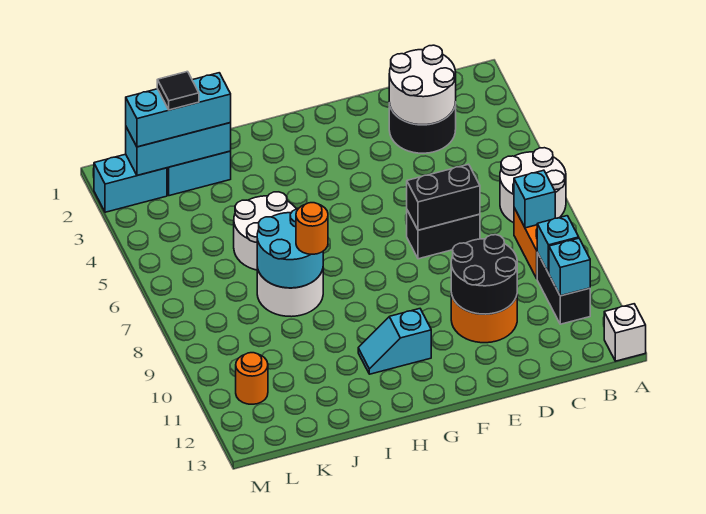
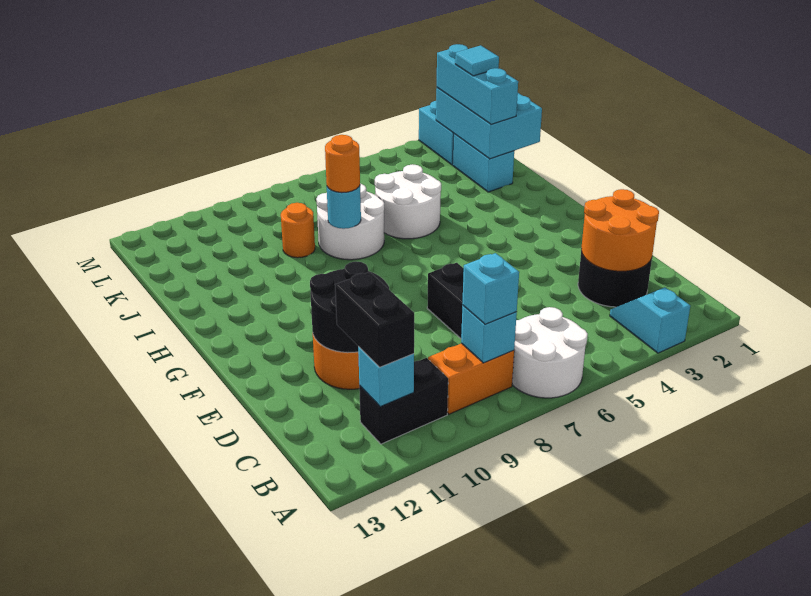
white 1x1 brick [604,304,646,361] -> none
cyan 1x1 brick [537,216,579,273] -> cyan 1x1 brick moved to [462,253,519,324]
white 2x2 round brick [389,45,456,125] -> orange 2x2 round brick [581,189,659,271]
black 1x2 brick [407,164,480,230] -> black 1x2 brick moved to [335,272,414,367]
cyan 1x2 slope [358,309,431,374] -> cyan 1x2 slope moved to [610,287,690,353]
cyan 2x2 round brick [257,209,323,288] -> cyan 1x1 round brick [327,186,361,229]
cyan 1x3 brick [126,123,231,175] -> cyan 2x3 brick [436,88,542,159]
black 1x1 tile [157,72,199,110] -> cyan 1x1 tile [455,45,499,76]
orange 1x1 round brick [236,353,268,404] -> orange 1x1 round brick moved to [281,203,315,258]

